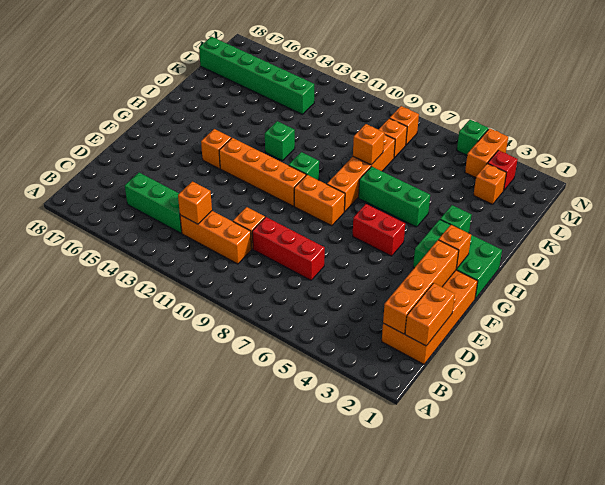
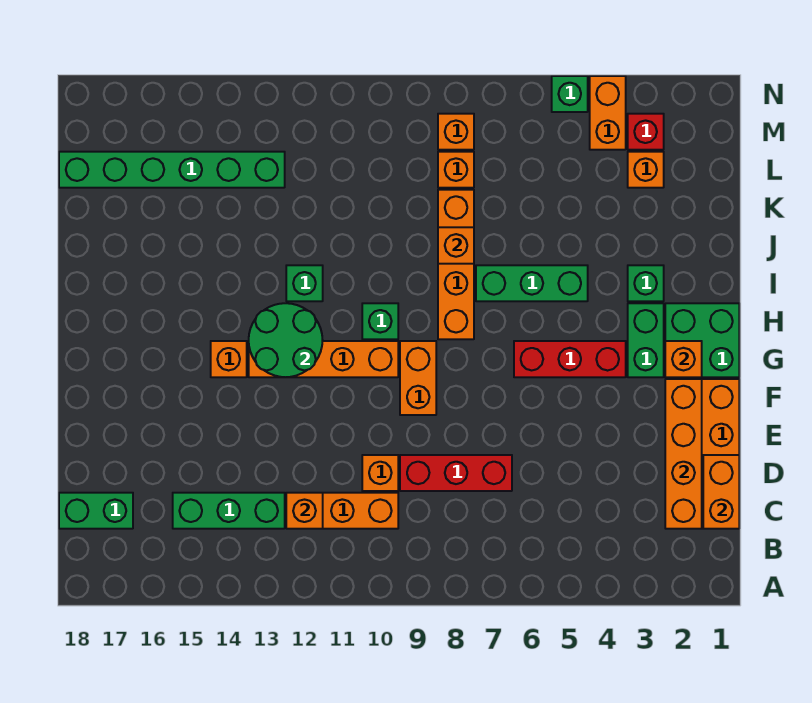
none -> green 1x2 brick [59,493,133,529]
red 1x2 brick [353,204,405,256] -> red 1x3 brick [514,341,626,377]
orange 1x2 brick [294,175,345,226] -> orange 1x2 brick turned to [400,341,436,415]
none -> green 2x2 round brick [249,303,323,377]

